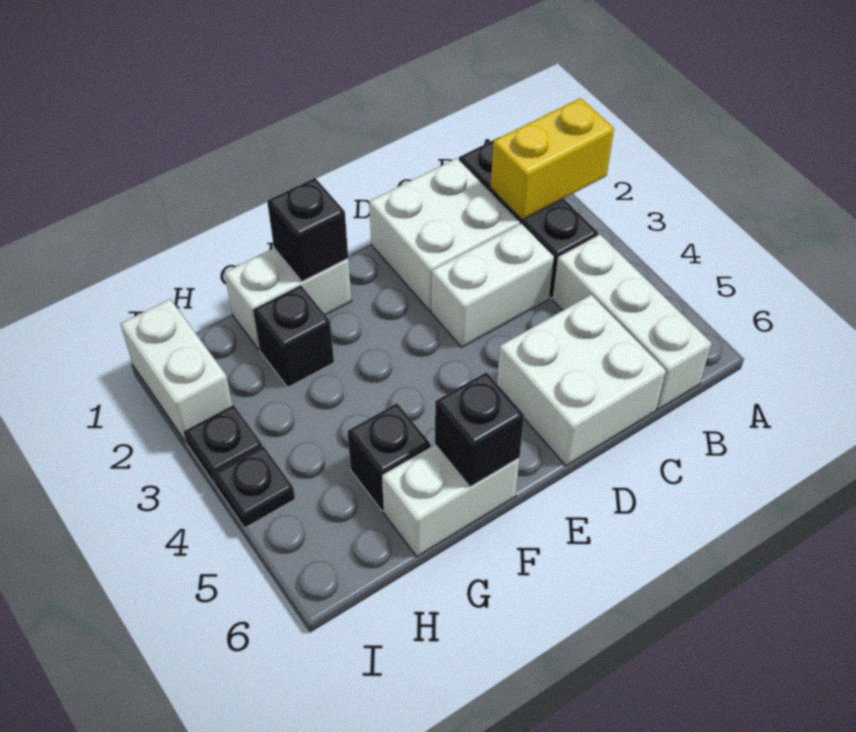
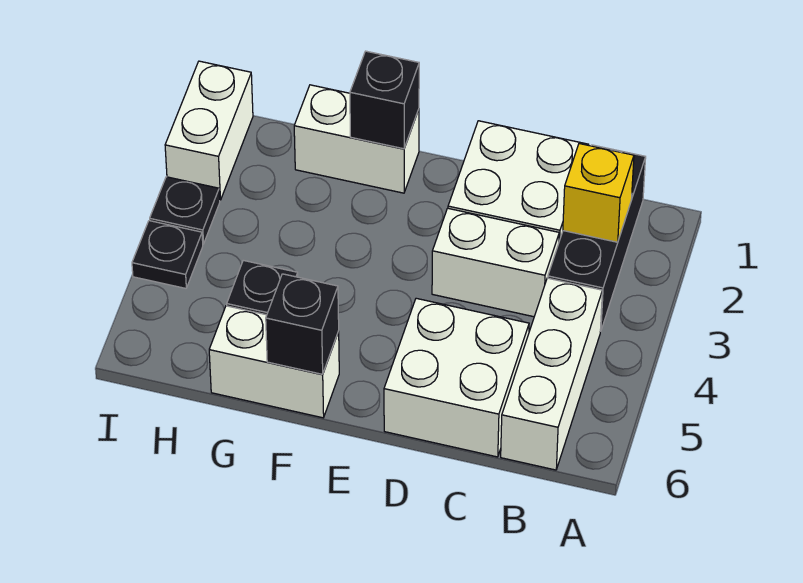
yellow 1x2 brick [491,98,614,220] -> yellow 1x1 brick [563,144,634,242]
black 1x1 brick [253,285,334,387] -> none

